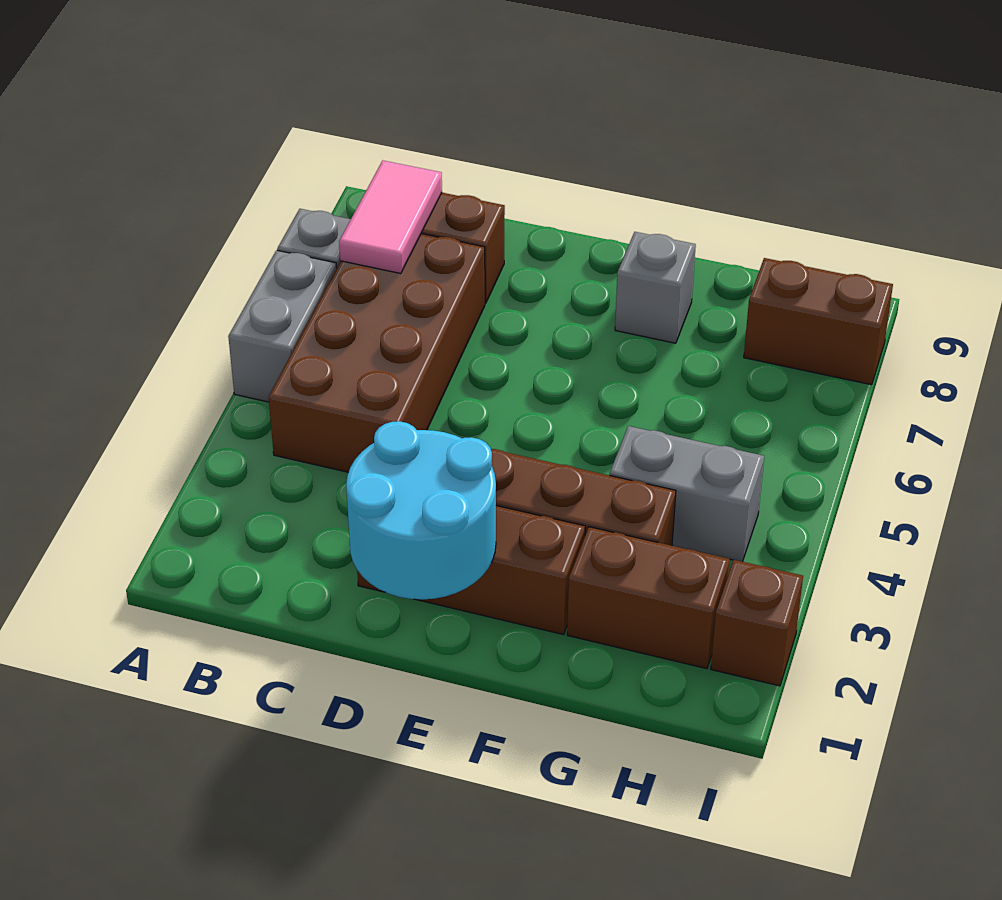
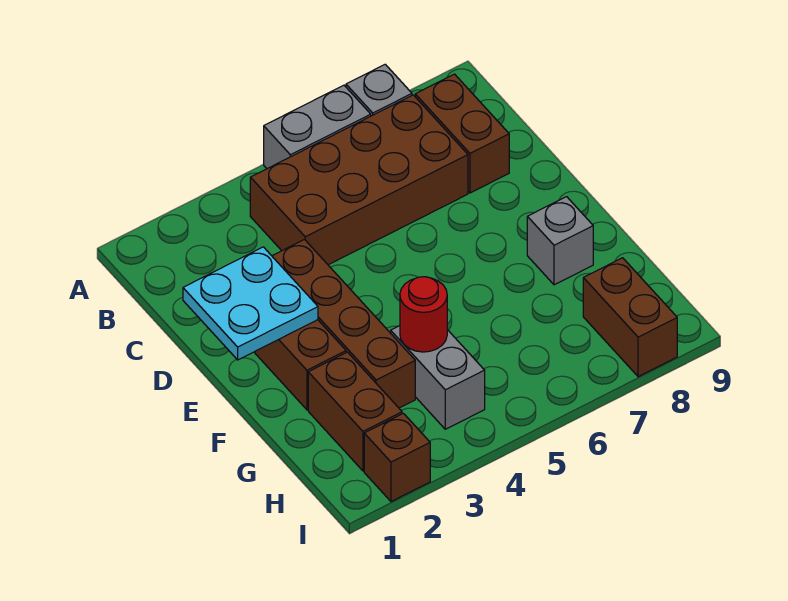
pink 1x2 tile [339,161,442,274] -> none
cyan 2x2 round brick [346,421,496,600] -> cyan 2x2 plate [183,247,318,360]
none -> red 1x1 round brick [400,277,447,352]

